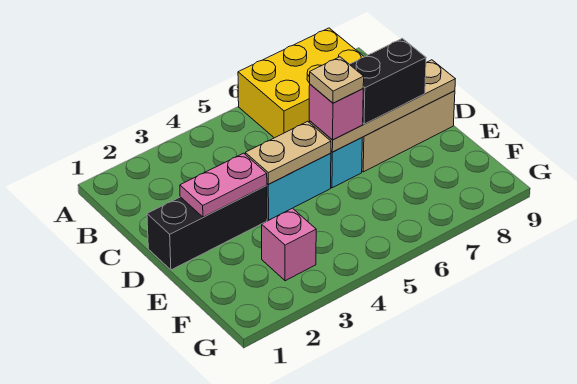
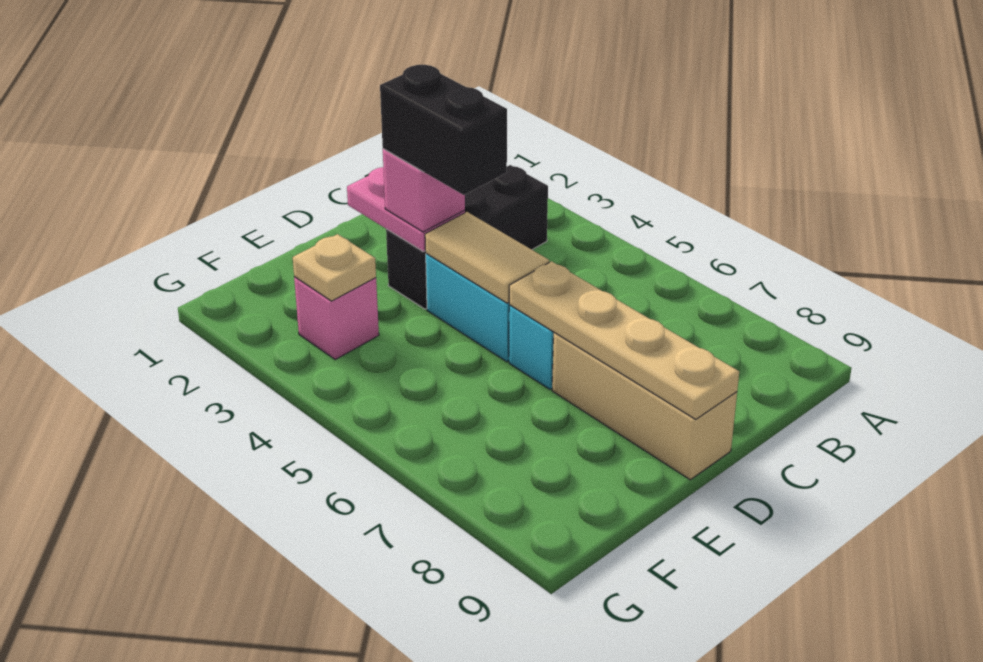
yellow 2x3 brick [238,28,364,138] -> none
black 1x3 brick [147,186,267,270] -> black 1x3 brick turned to [386,165,548,309]
tan 1x2 plate [245,121,331,184] -> tan 1x2 tile [425,212,549,303]
pink 1x1 brick [309,84,363,140] -> pink 1x1 brick moved to [383,149,465,232]
tan 1x1 plate [310,57,364,103] -> tan 1x1 plate moved to [293,234,376,301]
black 1x2 brick [349,38,426,124] -> black 1x2 brick moved to [380,65,507,195]

